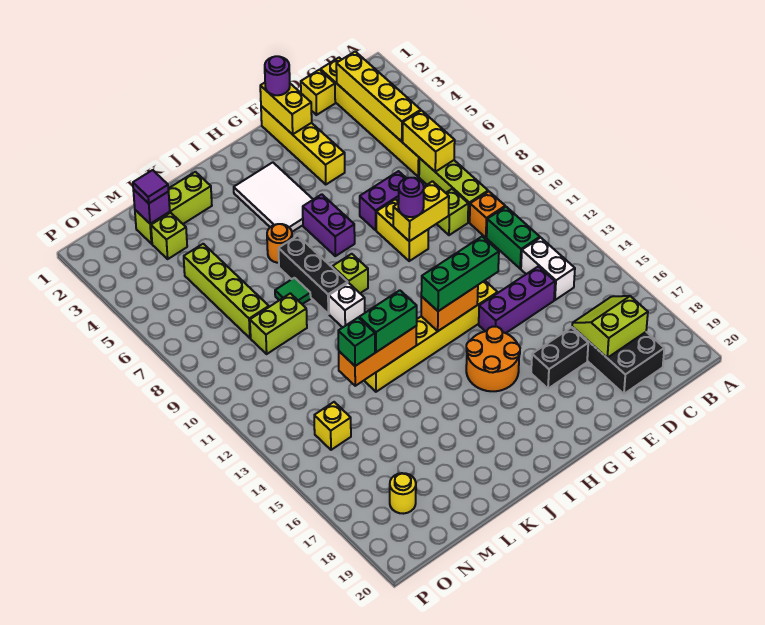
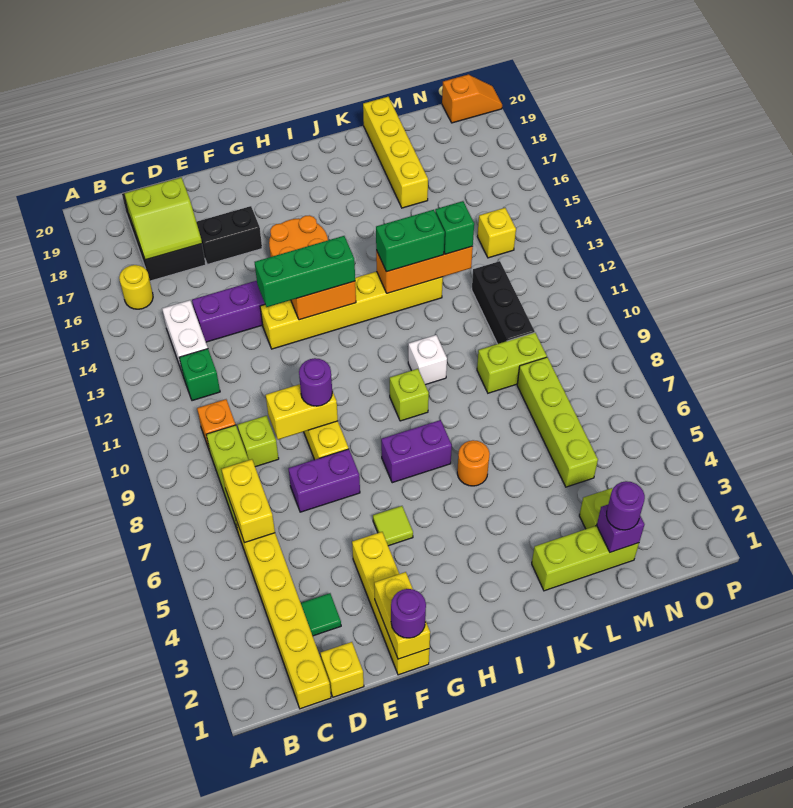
yellow 1x4 brick [336,52,421,142] -> yellow 1x4 brick moved to [363,97,428,208]
green 1x2 brick [487,207,540,269] -> green 1x1 brick [179,349,220,401]
none -> lime 1x1 tile [373,506,413,546]
white 2x3 tile [234,162,313,232] -> none
purple 1x2 brick [303,194,355,256] -> purple 1x2 brick turned to [381,420,452,483]
black 1x3 brick [278,236,348,314] -> black 1x3 brick moved to [472,261,535,344]
green 1x1 tile [275,278,311,304] -> green 1x1 tile moved to [301,593,341,636]
purple 1x1 tile [133,170,169,203] -> purple 1x1 round brick [606,481,645,530]
yellow 1x1 round brick [390,473,416,514] -> yellow 1x1 round brick moved to [119,265,153,309]
none -> orange 1x2 slope [442,74,502,123]

